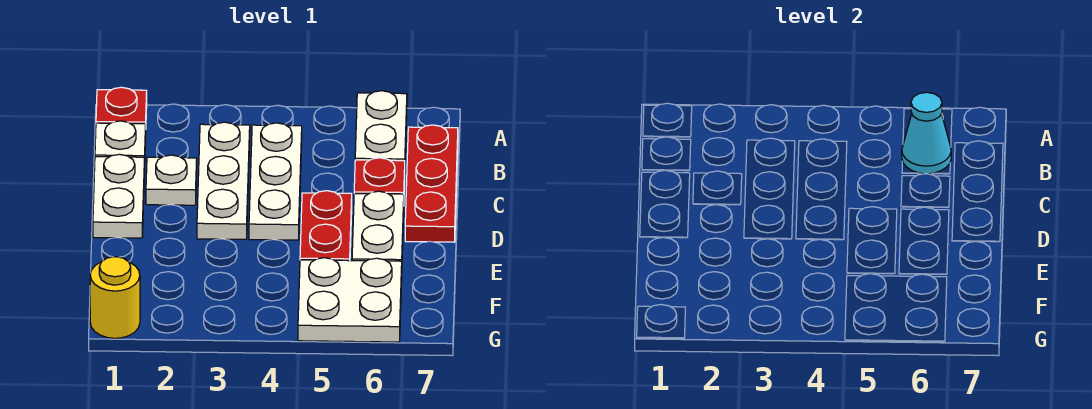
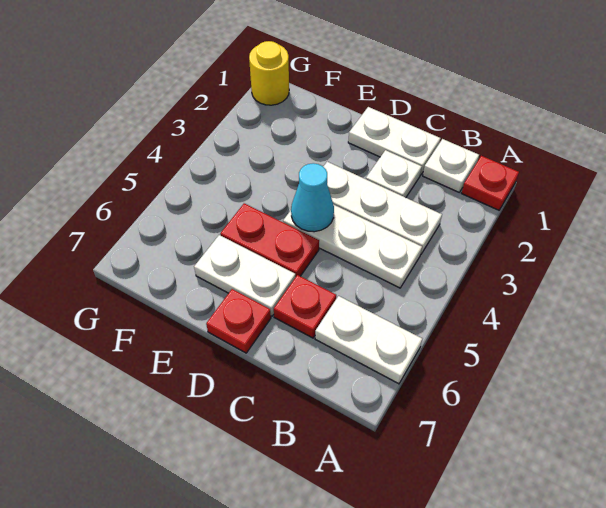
cyan 1x1 cone [902,92,951,174] -> cyan 1x1 cone moved to [291,163,334,232]
red 1x3 plate [405,125,458,242] -> red 1x1 plate [206,289,271,353]
white 2x2 plate [298,258,402,342] -> none

